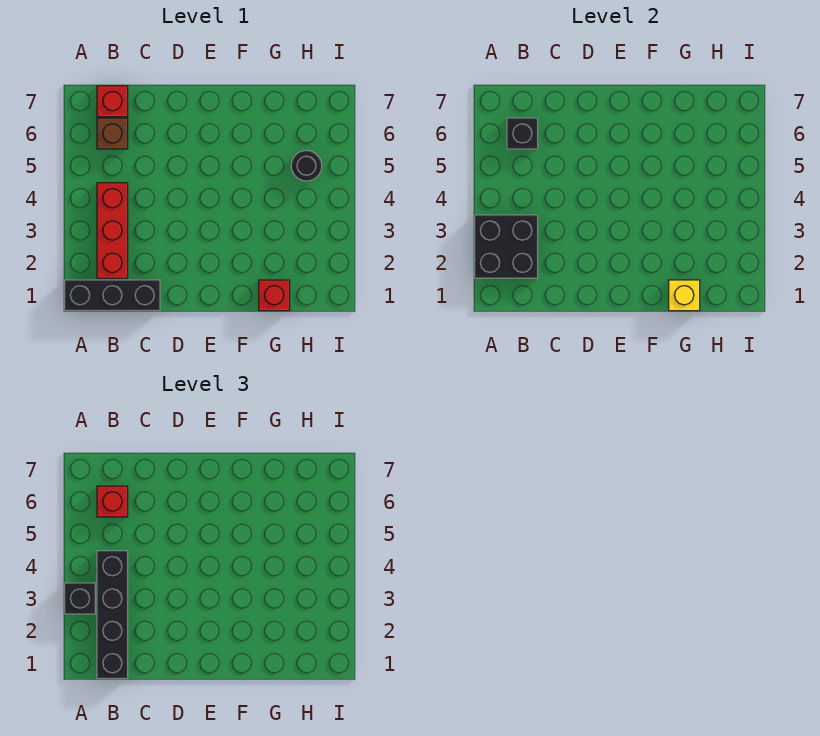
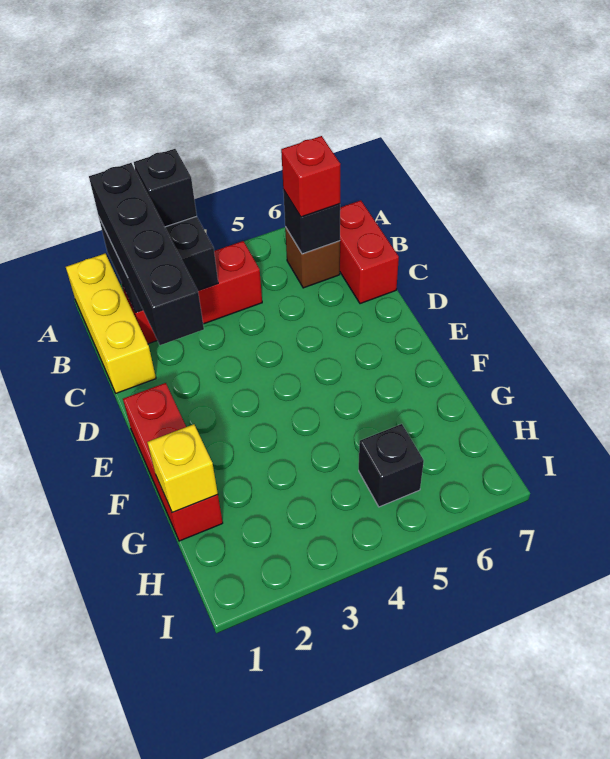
black 1x3 brick [65,280,160,311] -> yellow 1x3 brick [66,254,156,393]
black 1x4 brick [97,551,128,679] -> black 1x4 brick turned to [89,163,204,345]
red 1x1 brick [97,86,128,117] -> red 1x2 brick [340,200,399,304]
red 1x1 brick [259,280,290,311] -> red 1x3 brick [123,383,223,541]
black 1x1 round brick [291,150,322,181] -> black 1x1 brick [359,424,424,507]

